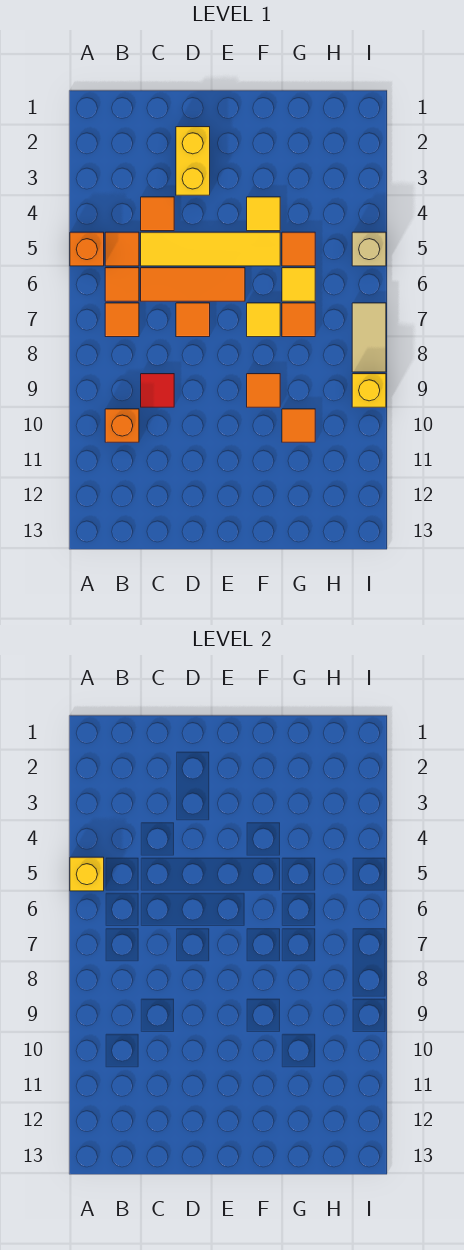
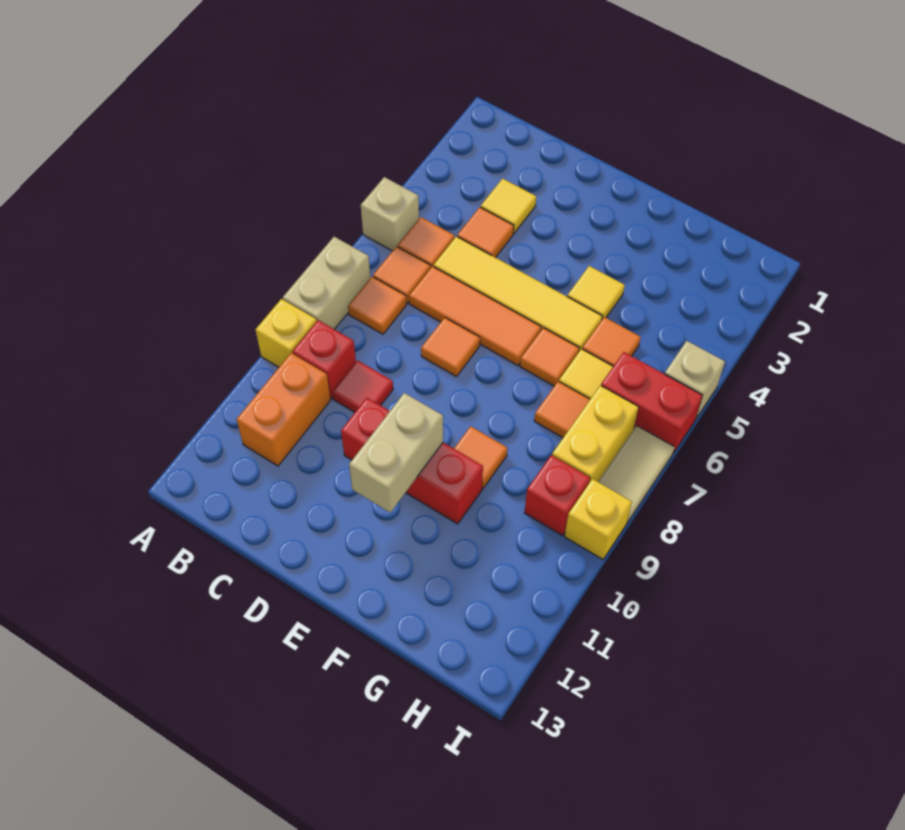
orange 1x1 brick [70,232,104,266] -> tan 1x1 brick [361,177,419,251]
yellow 1x1 brick [70,857,104,891] -> yellow 1x1 brick moved to [256,299,317,367]
none -> tan 1x2 brick [283,237,370,329]
none -> red 1x1 brick [292,320,356,399]
orange 1x1 brick [105,409,139,442] -> orange 1x2 brick [237,353,331,466]
yellow 1x2 brick [176,127,210,195] -> yellow 1x2 brick moved to [552,385,638,483]
none -> red 1x3 brick [341,398,483,524]
none -> tan 1x2 brick [349,393,443,512]
yellow 1x1 tile [247,303,280,337] -> yellow 1x1 tile moved to [481,178,536,233]
orange 1x1 tile [282,409,315,442] -> orange 1x1 tile moved to [520,328,579,386]
none -> red 1x2 brick [601,352,703,453]
none -> red 1x1 brick [525,455,590,536]

